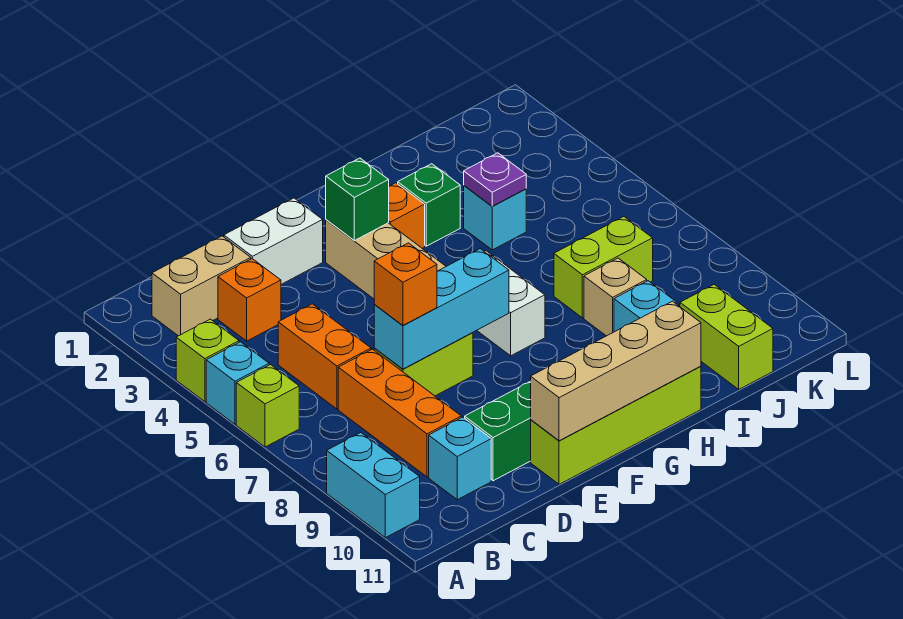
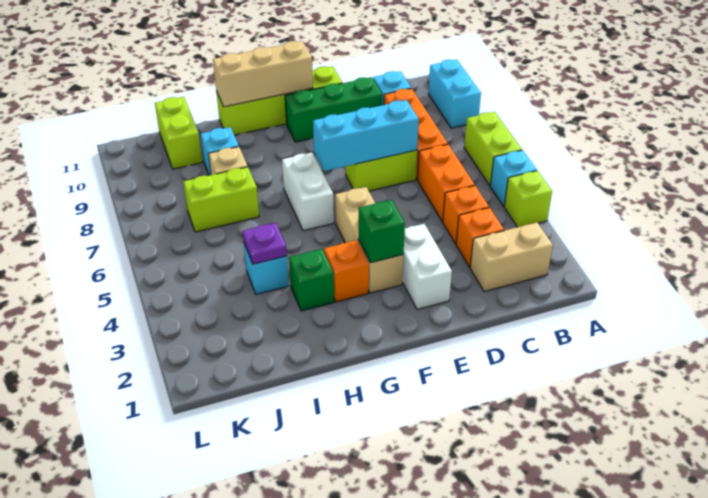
lime 1x1 brick [236,365,299,447] -> lime 1x2 brick [464,112,522,185]
white 1x2 brick [224,198,323,284] -> white 1x2 brick turned to [402,224,452,309]
orange 1x1 brick [374,243,437,326] -> orange 1x1 brick moved to [443,186,489,244]
tan 1x4 brick [531,301,701,441] -> tan 1x3 brick [213,41,313,107]

